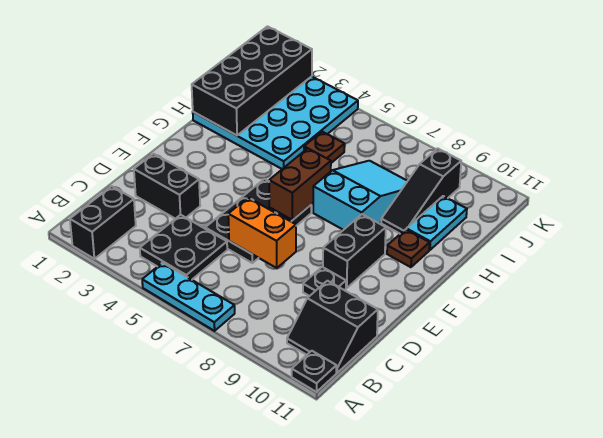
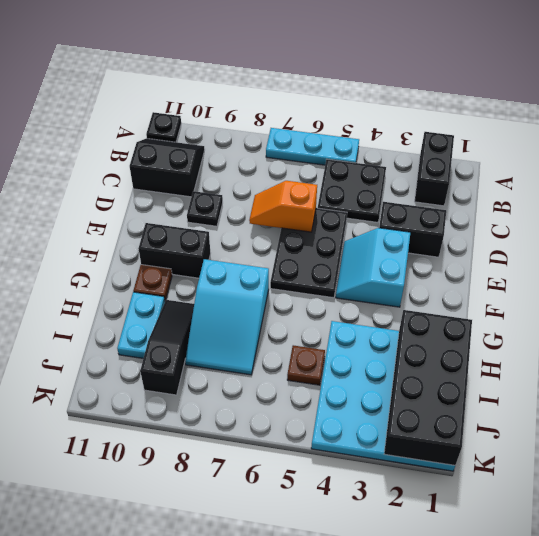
orange 1x2 brick [228,198,296,268] -> orange 1x2 slope [249,181,317,232]
none -> cyan 2x2 slope [336,228,410,307]
black 1x2 brick [323,214,386,288] -> black 1x2 brick turned to [138,223,211,278]
brown 1x2 brick [269,148,331,220] -> none

